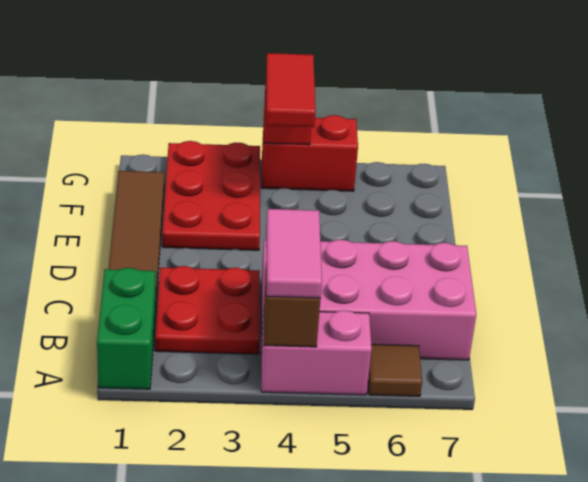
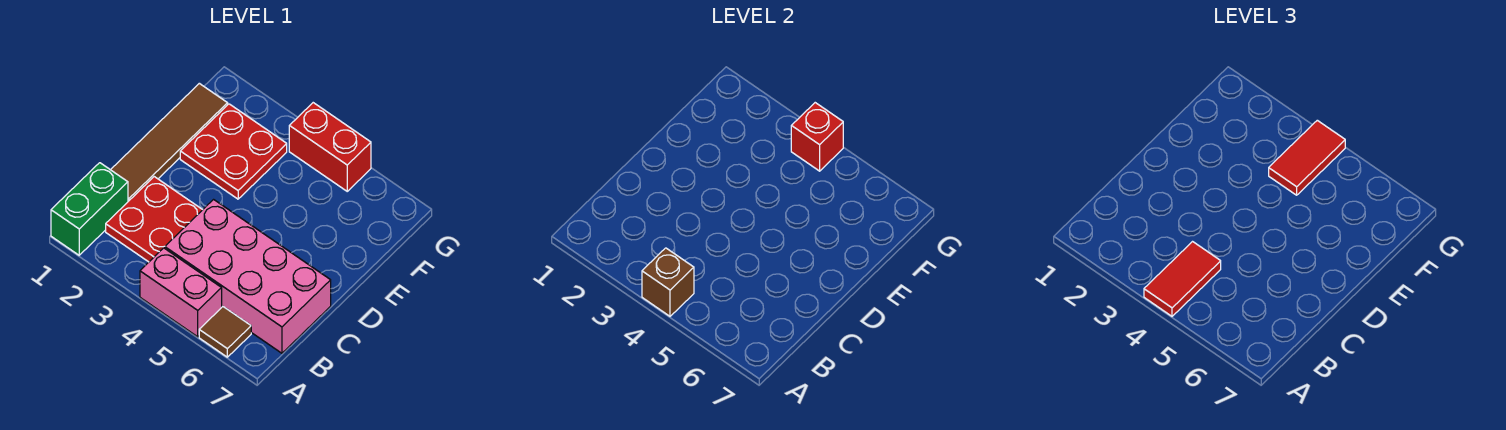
pink 1x2 tile [266,209,322,298] -> red 1x2 tile [1144,242,1221,316]
red 2x3 plate [162,141,260,250] -> red 2x2 plate [180,104,287,199]

